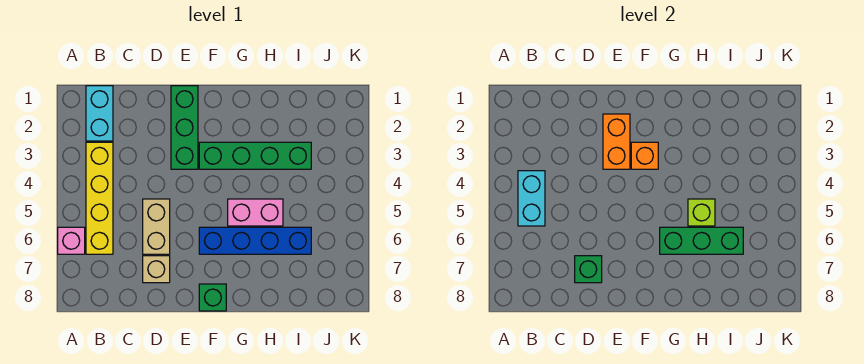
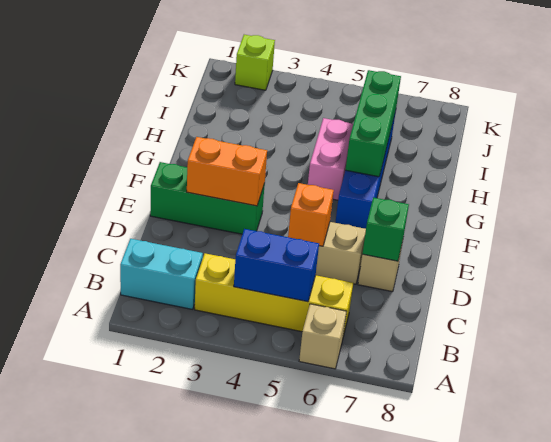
pink 1x1 brick [58,227,85,254] -> tan 1x1 brick [299,304,347,369]
cyan 1x2 brick [518,171,545,226] -> blue 1x2 brick [234,229,319,302]
green 1x4 brick [199,142,311,169] -> none
orange 1x1 brick [631,142,658,169] -> orange 1x1 brick moved to [288,183,334,246]
green 1x1 brick [199,284,226,311] -> none
lime 1x1 brick [688,199,715,226] -> lime 1x1 brick moved to [235,35,275,90]

